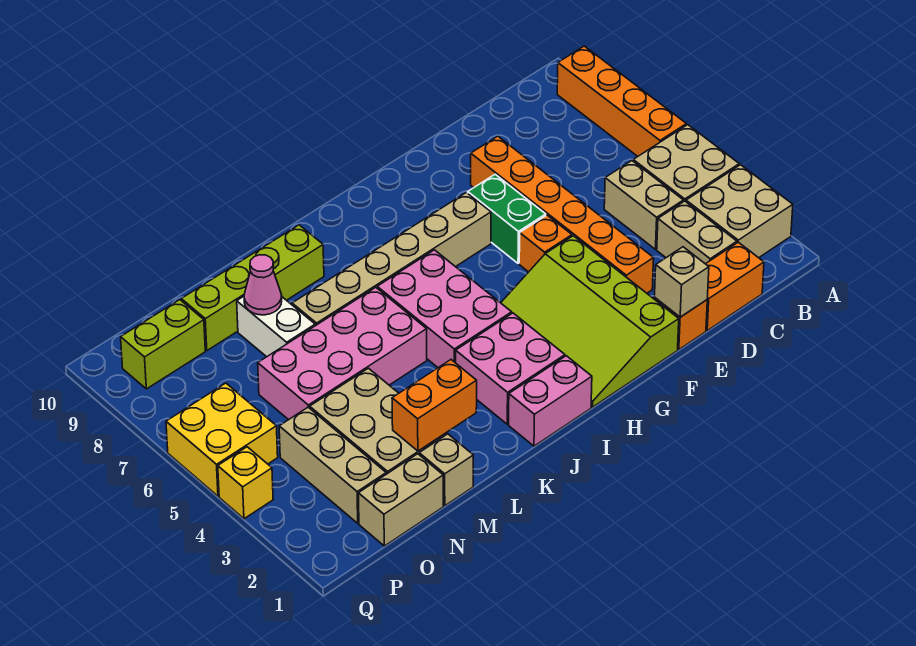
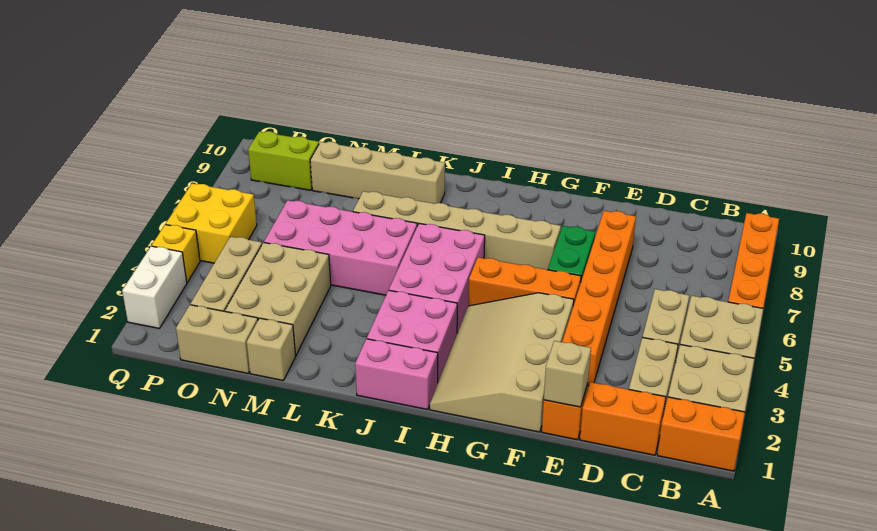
lime 3x4 slope [501,236,679,407] -> tan 3x4 slope [430,293,574,432]
orange 1x1 brick [519,215,572,272] -> orange 1x3 brick [468,257,581,306]
lime 1x4 brick [181,225,324,351] -> tan 1x4 brick [310,142,445,204]
orange 1x2 brick [392,360,477,451] -> orange 1x2 brick moved to [657,397,745,471]
white 1x2 brick [237,296,315,357] -> white 1x2 brick moved to [122,246,187,329]
pink 1x1 cone [244,255,282,315] -> none

